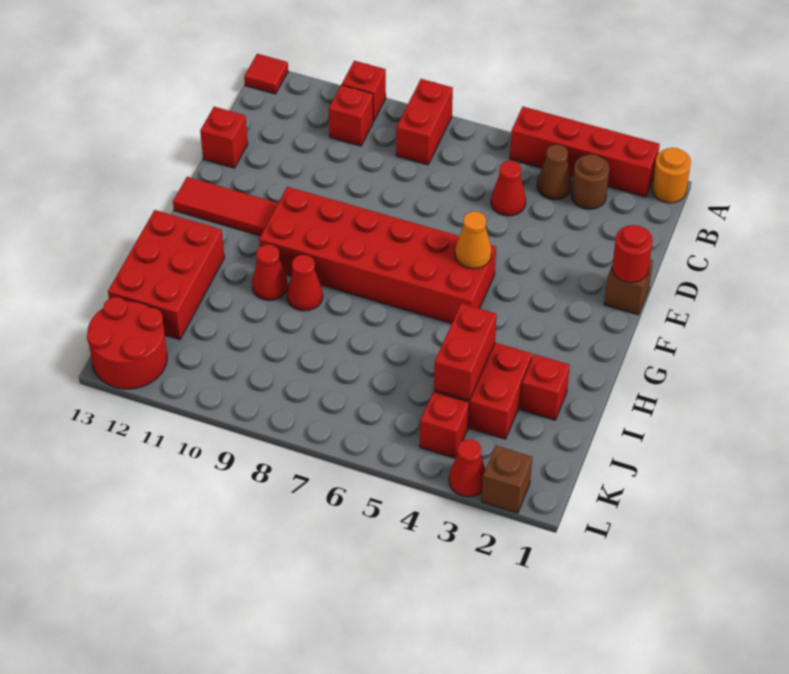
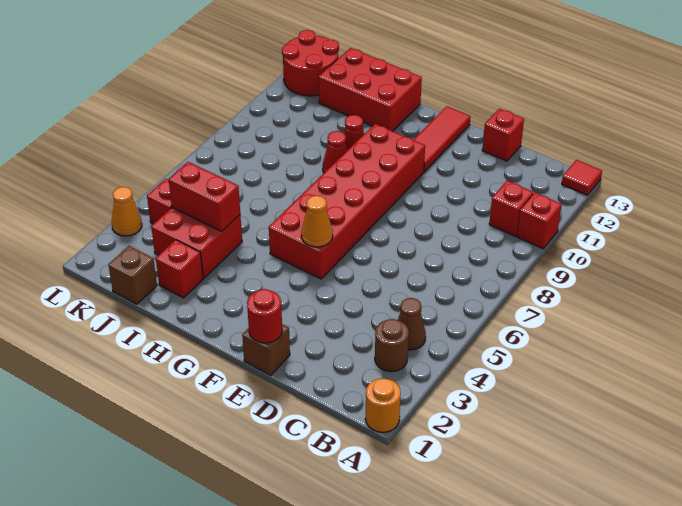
red 1x4 brick [510,107,660,197] -> none
red 1x2 brick [396,79,453,165] -> none
red 1x1 cone [491,161,526,216] -> none
brown 1x1 brick [482,446,532,513] -> brown 1x1 brick moved to [108,246,157,304]
red 1x1 cone [449,439,486,497] -> orange 1x1 cone [112,187,142,236]

